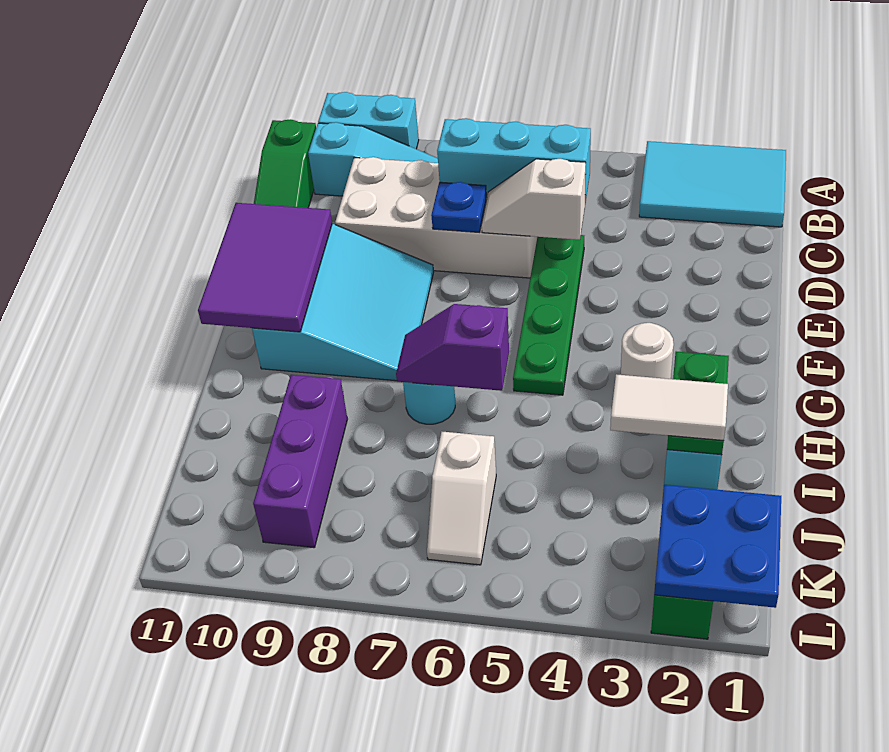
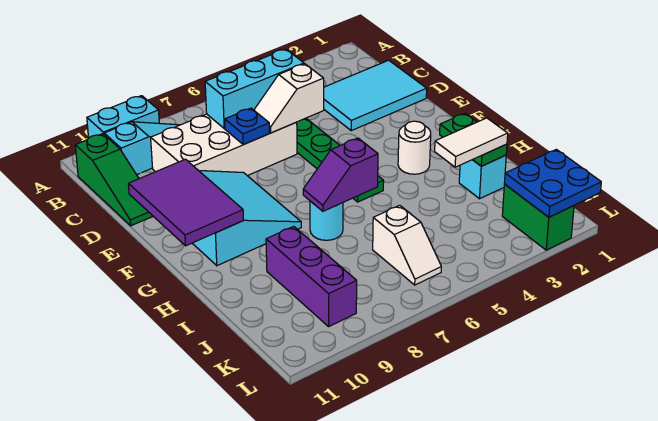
cyan 2x3 tile [639,141,786,227] -> cyan 2x3 tile moved to [324,60,427,131]

